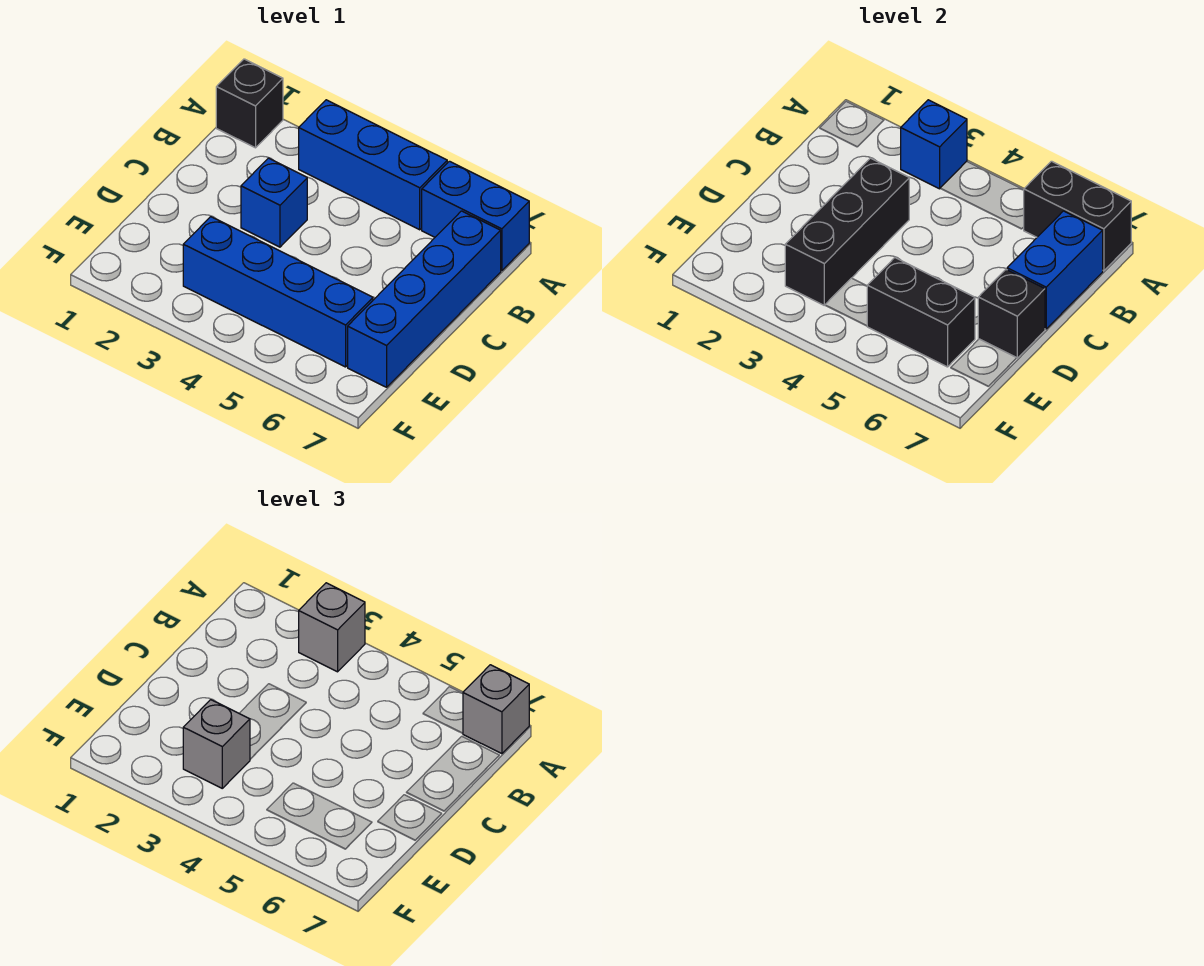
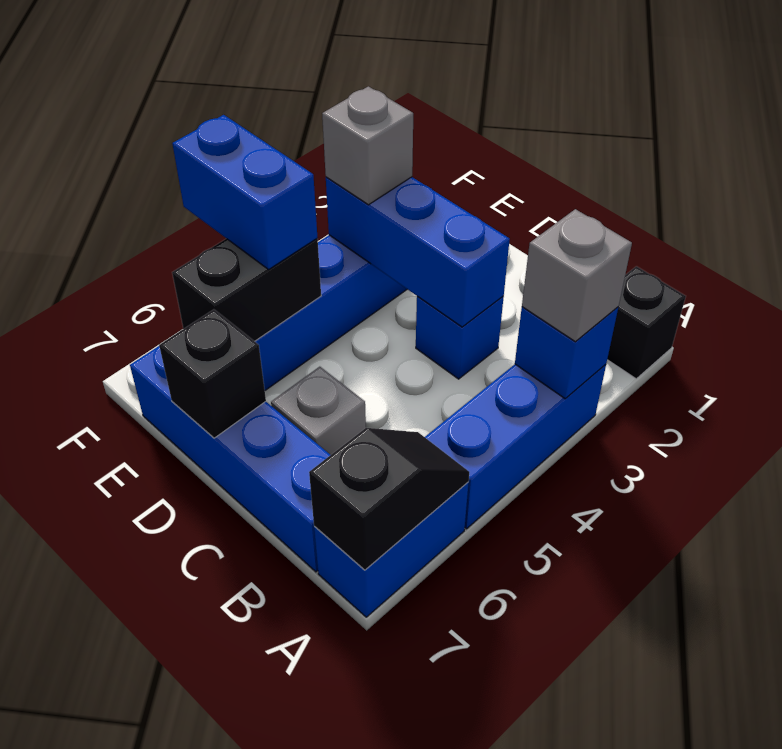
black 1x2 brick [1024,161,1131,271] -> black 1x2 slope [309,428,469,570]
grey 1x1 brick [463,665,529,754] -> grey 1x1 brick moved to [271,367,366,455]
blue 1x2 brick [1007,211,1103,329] -> blue 1x2 brick moved to [172,115,318,269]
black 1x3 brick [785,158,909,305] -> blue 1x3 brick [326,177,510,327]

